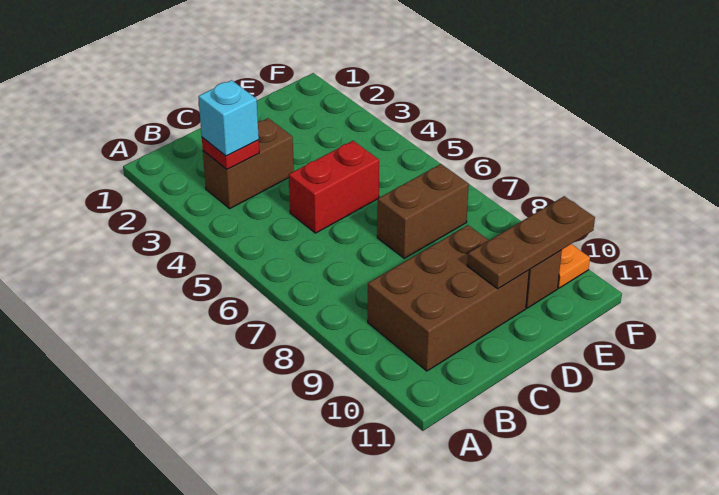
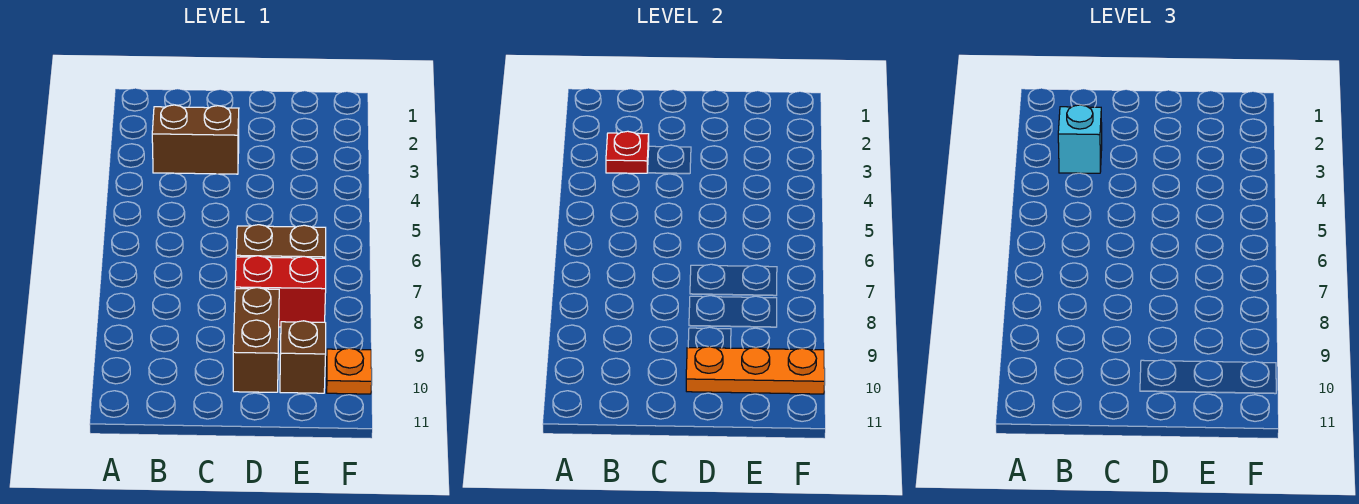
brown 2x3 brick [368,225,529,371] -> brown 1x2 brick [233,288,279,392]
red 1x2 brick [289,141,379,233] -> red 1x2 brick moved to [235,256,326,327]
brown 1x3 plate [467,196,595,289] -> orange 1x3 plate [686,347,825,394]

